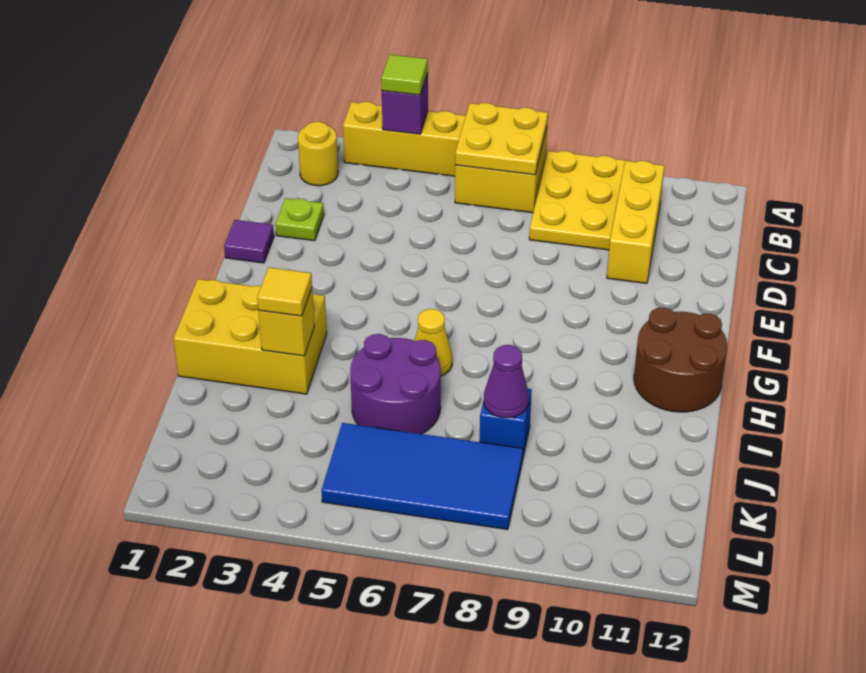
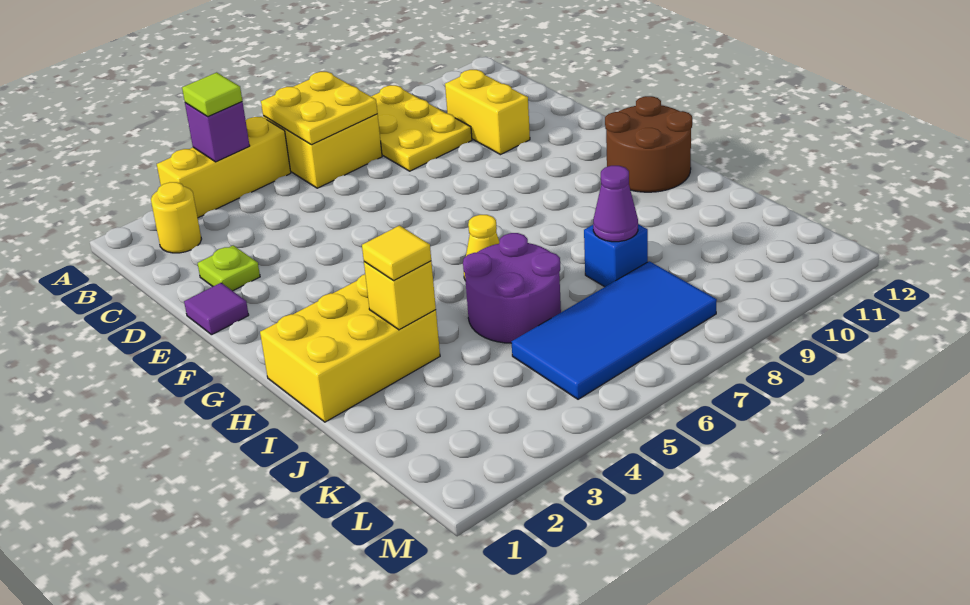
yellow 1x3 brick [607,161,664,283] -> yellow 1x2 brick [445,70,530,155]

